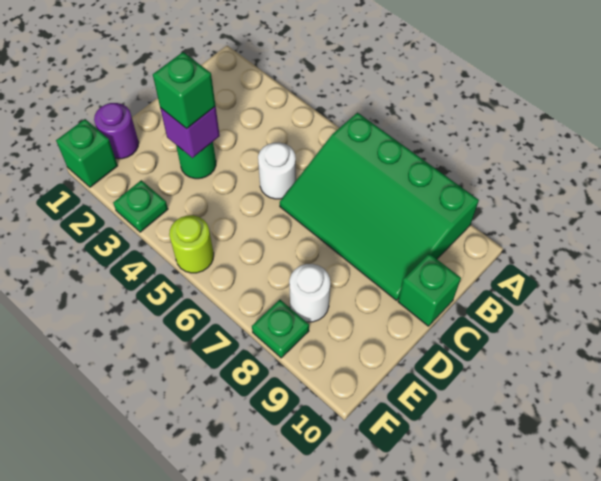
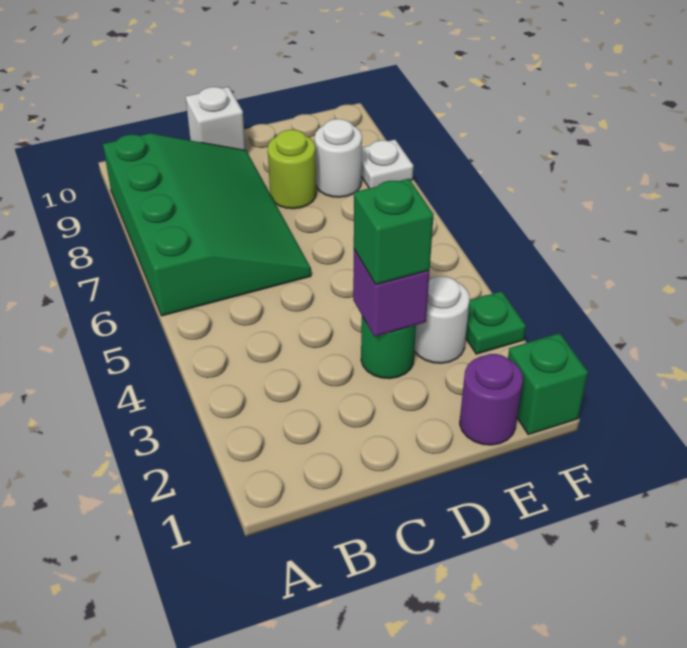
white 1x1 round brick [258,142,296,199] -> white 1x1 round brick moved to [414,276,470,363]
green 1x1 brick [398,254,461,326] -> white 1x1 brick [186,87,246,150]
lime 1x1 round brick [169,215,214,273] -> lime 1x1 round brick moved to [268,130,316,209]
green 1x1 plate [252,300,309,358] -> white 1x1 plate [361,140,413,188]

